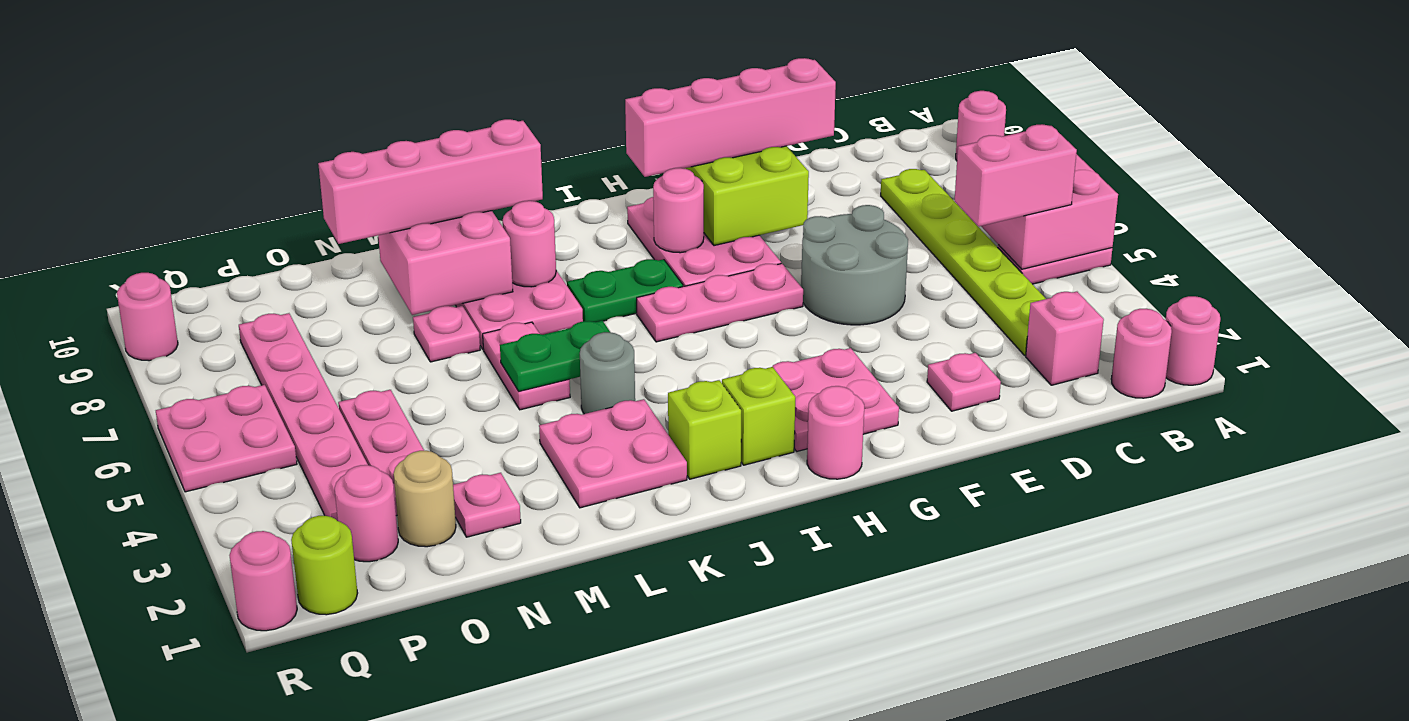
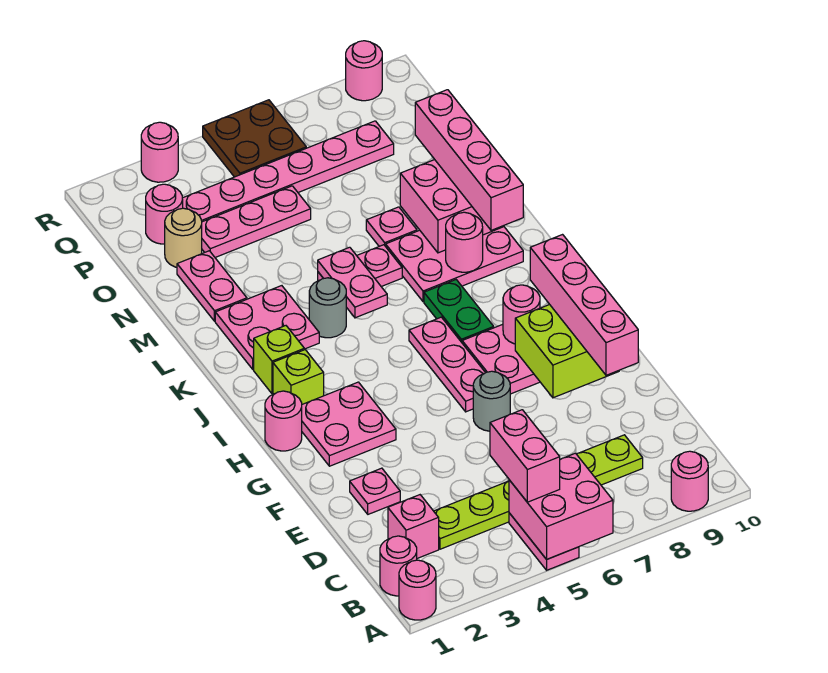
grey 2x2 round brick [801,205,908,325] -> grey 1x1 round brick [473,371,510,431]
green 1x2 plate [500,321,610,391] -> pink 1x2 plate [318,247,387,318]
pink 1x1 plate [453,473,521,537] -> pink 1x2 plate [177,251,247,321]
lime 1x1 round brick [291,516,358,615] -> none
pink 2x2 plate [156,385,297,492] -> brown 2x2 plate [203,100,306,177]
pink 1x1 round brick [229,531,297,631] -> pink 1x1 round brick moved to [141,122,178,182]

